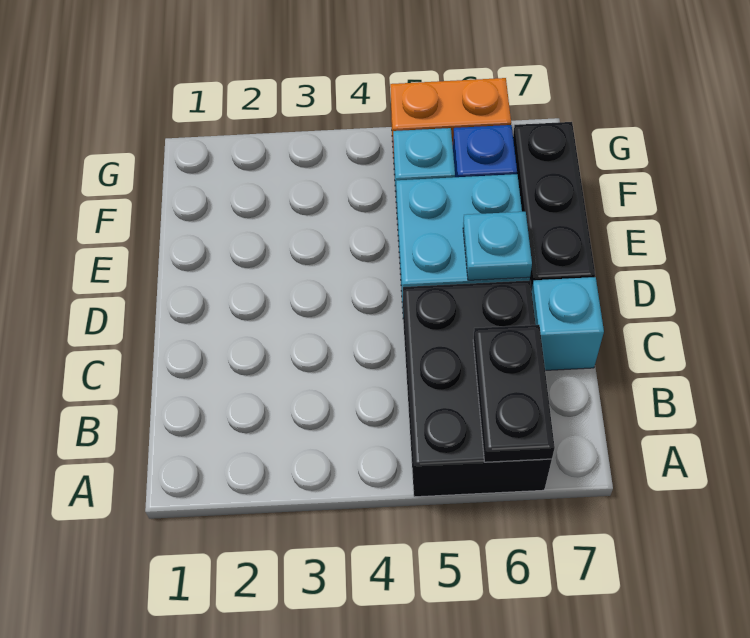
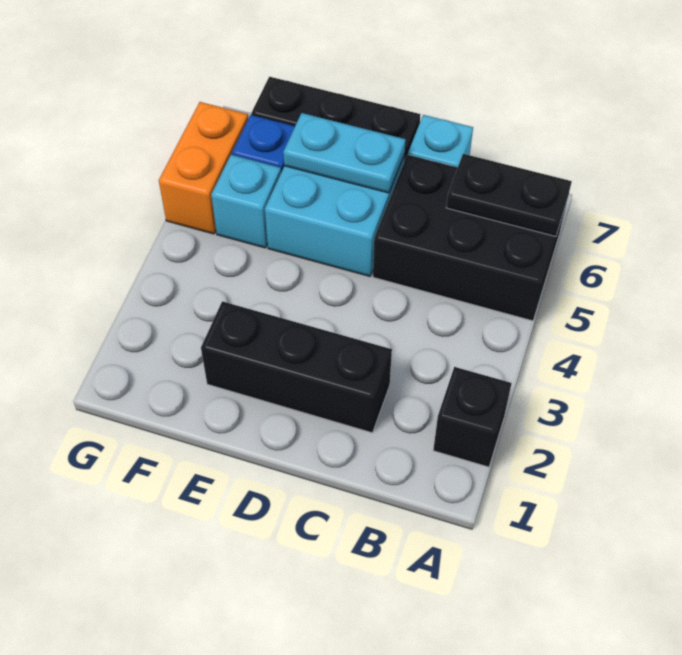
none -> black 1x1 brick [433,367,512,467]
none -> black 1x3 brick [201,301,392,433]
cyan 1x1 plate [463,212,532,280] -> cyan 1x2 plate [283,113,406,193]

